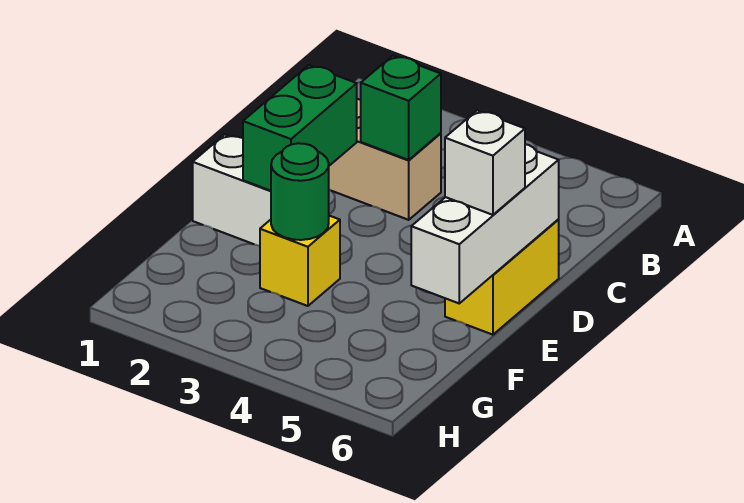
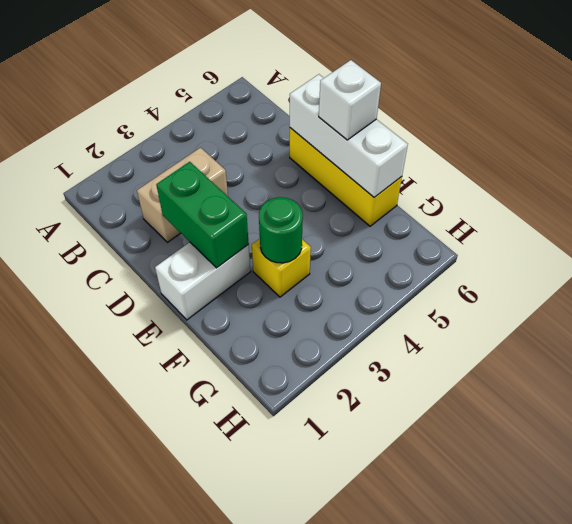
green 1x1 brick [361,56,441,160] -> none
yellow 1x2 brick [445,220,559,335] -> yellow 1x3 brick [290,128,402,226]

